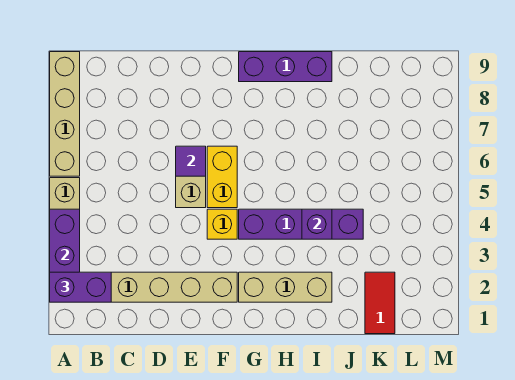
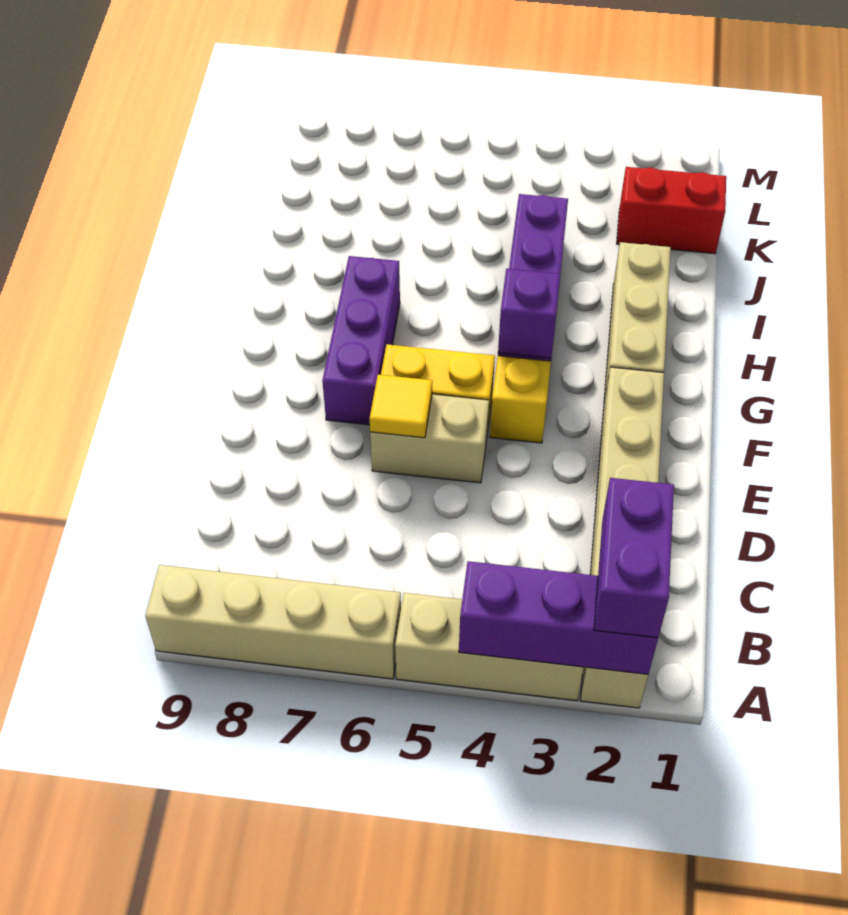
purple 1x1 tile [176,146,206,176] -> yellow 1x1 tile [370,375,432,438]
purple 1x3 brick [239,52,332,82] -> purple 1x3 brick moved to [322,256,400,425]
purple 1x1 brick [302,209,332,239] -> purple 1x1 brick moved to [498,269,560,358]
red 1x2 tile [365,272,395,334] -> red 1x2 brick [617,167,726,254]

